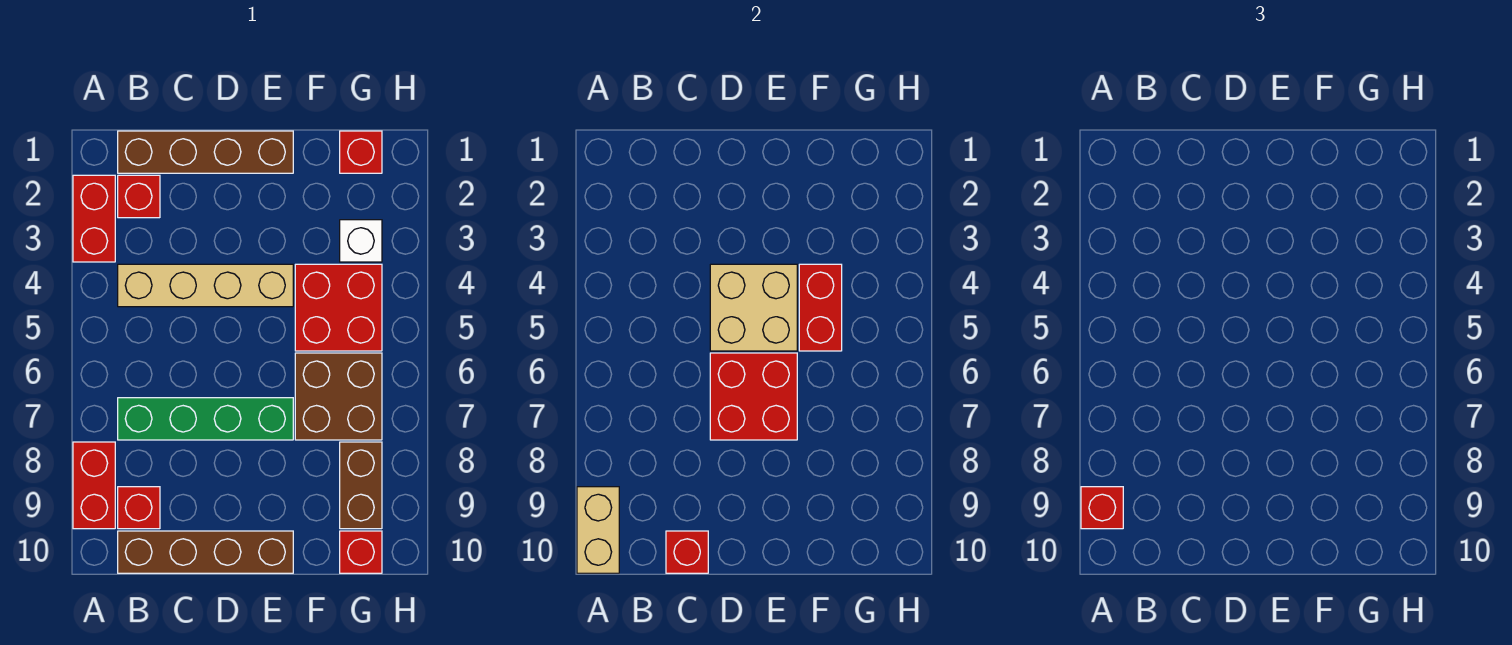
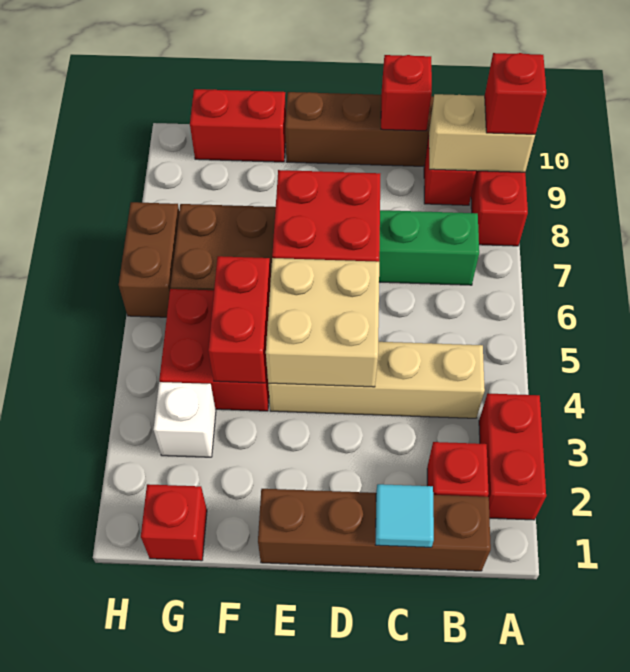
tan 1x2 brick [577,487,619,573] -> tan 1x2 brick turned to [429,94,535,172]
none -> cyan 1x1 tile [376,484,434,547]
brown 1x2 brick [340,442,382,529] -> brown 1x2 brick moved to [119,202,179,317]
red 1x1 brick [340,531,382,573] -> red 1x2 brick [190,89,286,162]

